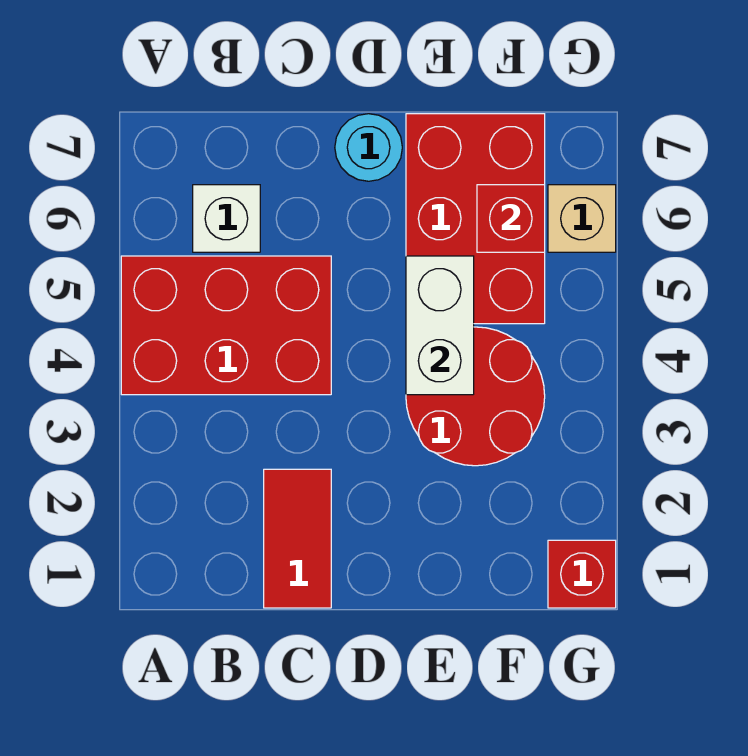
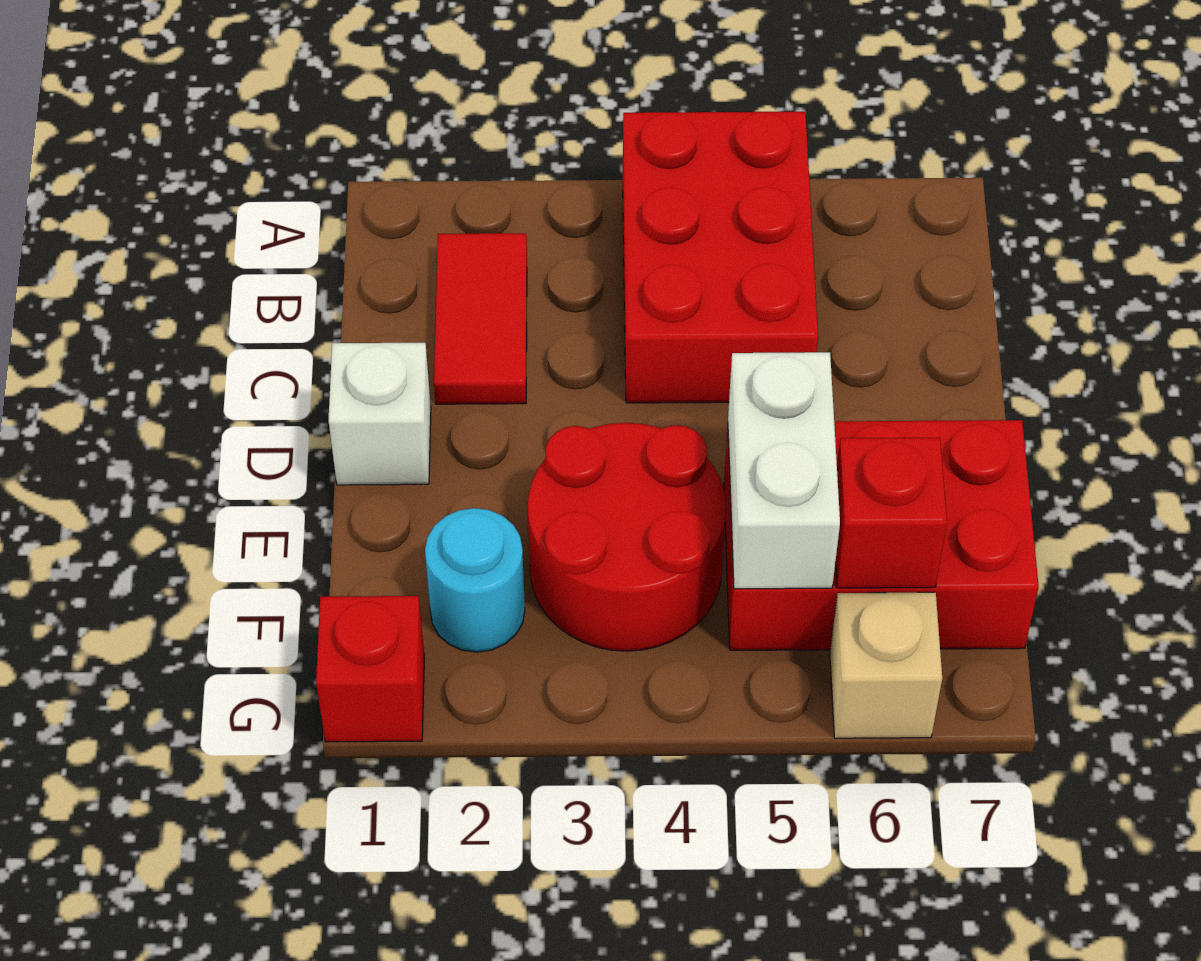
white 1x1 brick [193,185,260,252] -> white 1x1 brick moved to [328,343,431,485]
red 1x2 tile [264,469,331,608] -> red 1x2 tile turned to [434,233,527,404]
cyan 1x1 round brick [335,114,402,181] -> cyan 1x1 round brick moved to [425,508,525,652]
white 1x2 brick [406,256,474,395] -> white 1x2 brick turned to [728,352,840,589]

